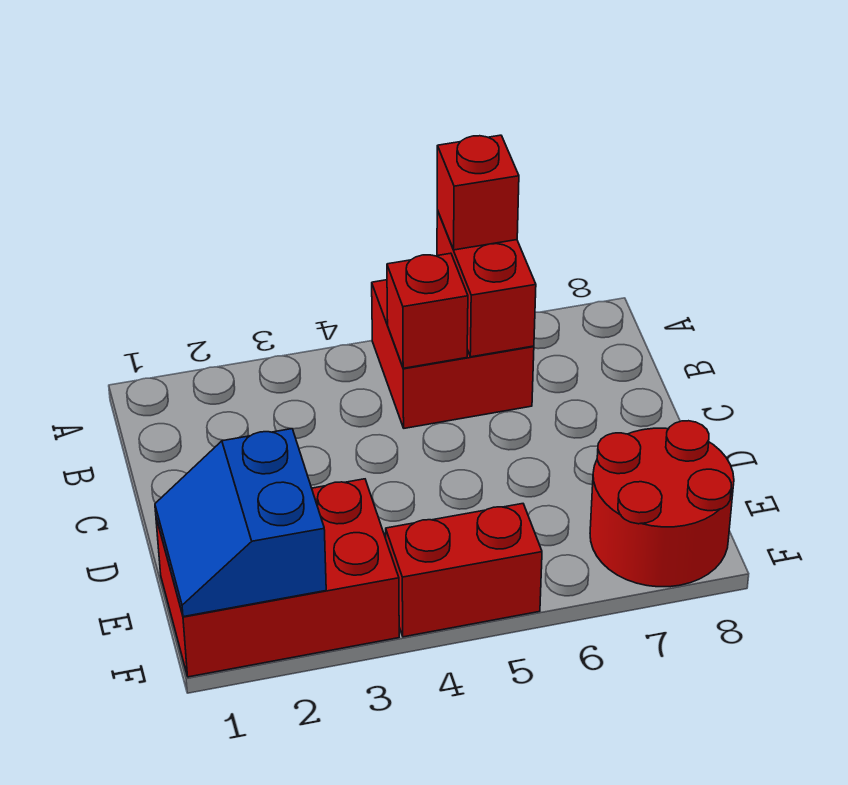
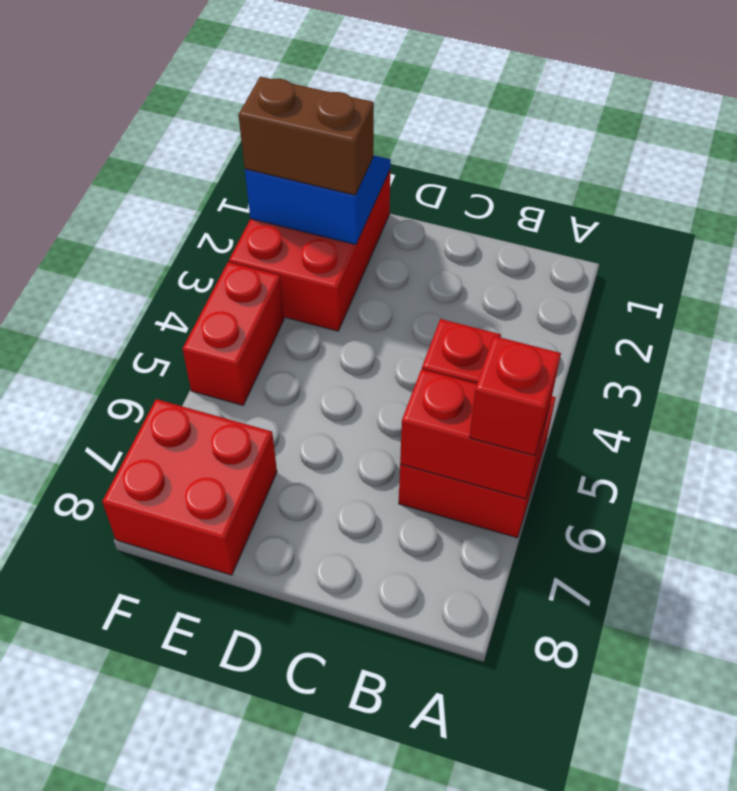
none -> brown 1x2 brick [239,77,374,195]
red 2x2 round brick [590,421,734,587] -> red 2x2 brick [102,399,277,575]

